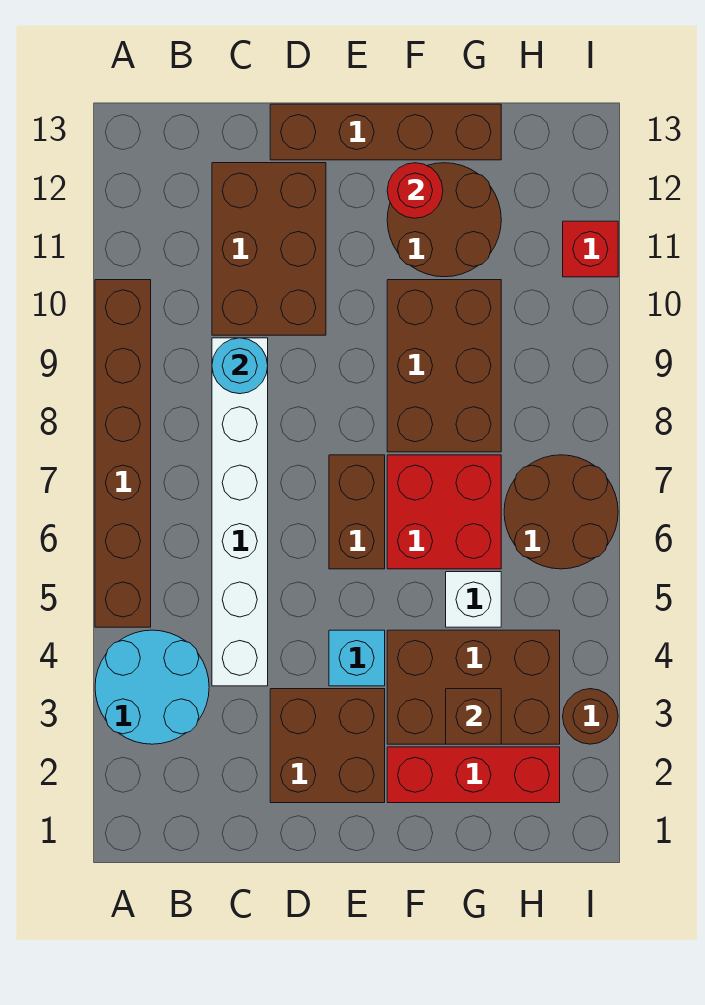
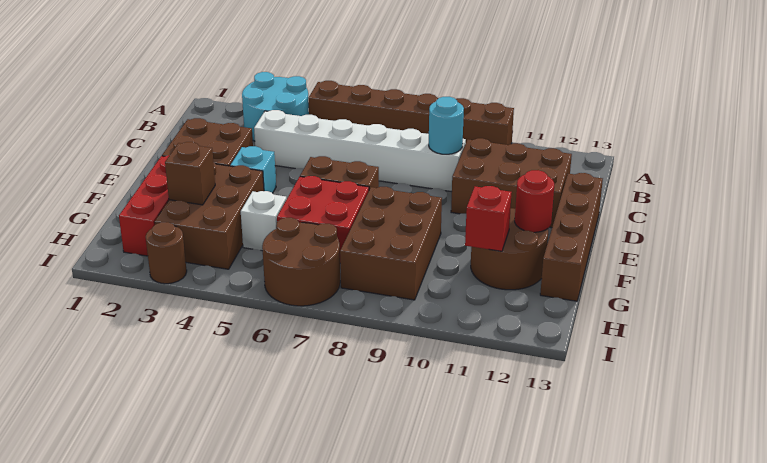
brown 2x3 brick [387,280,501,452] -> brown 2x3 brick turned to [340,187,442,300]
red 1x1 brick [563,221,618,277] -> red 1x1 brick moved to [465,186,512,251]

